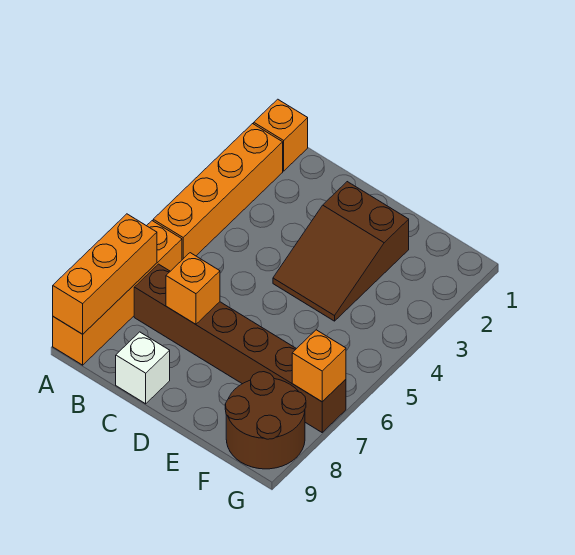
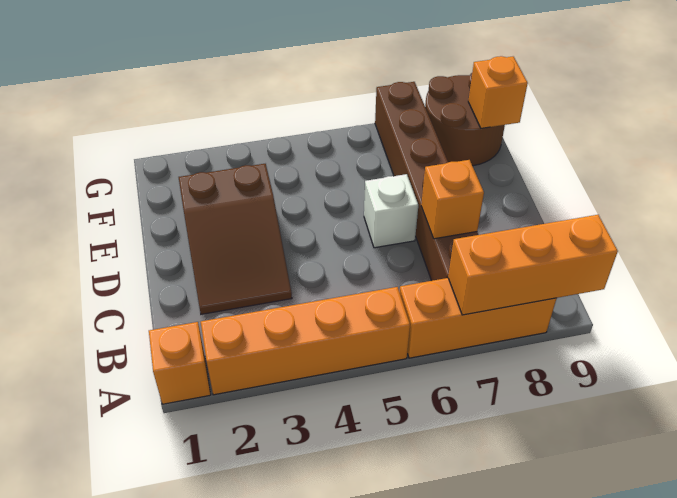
orange 1x4 brick [53,221,182,365] -> orange 1x3 brick [400,278,557,358]
white 1x1 brick [116,332,170,404] -> white 1x1 brick moved to [364,174,418,248]
brown 2x3 slope [273,182,409,321] -> brown 2x3 slope turned to [179,164,292,314]
orange 1x1 brick [292,330,346,402] -> orange 1x1 brick moved to [468,56,528,128]

